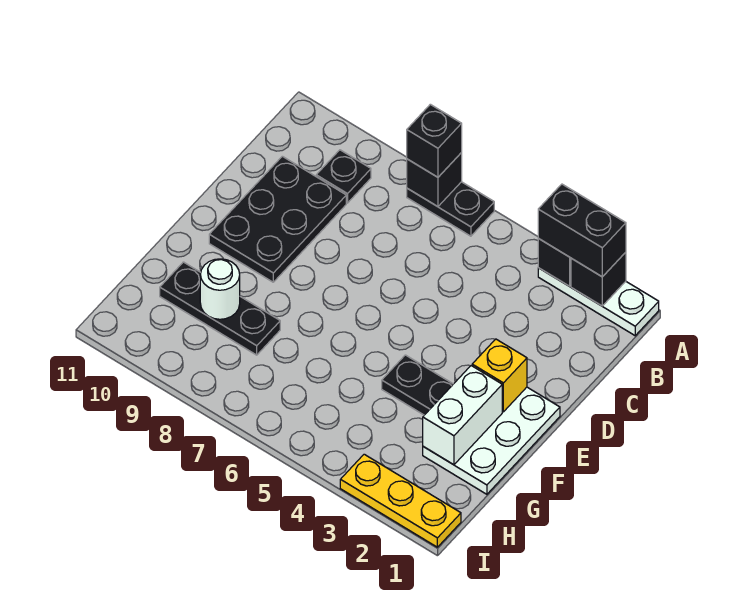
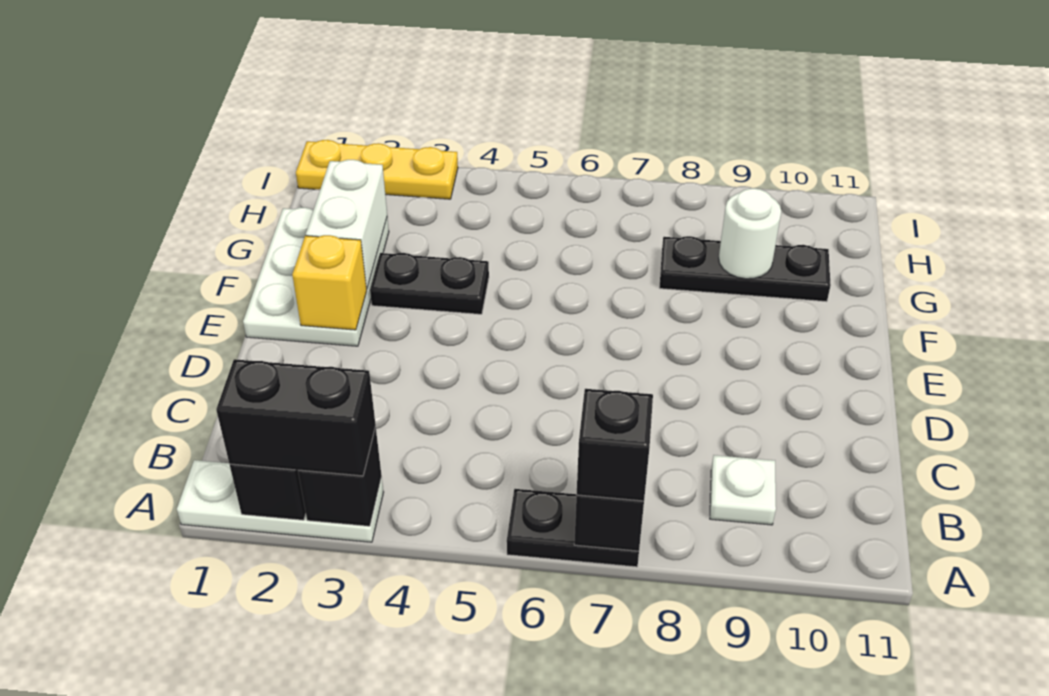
black 1x1 plate [316,150,371,203] -> white 1x1 plate [710,455,776,525]
black 2x3 plate [209,156,346,282] -> none

